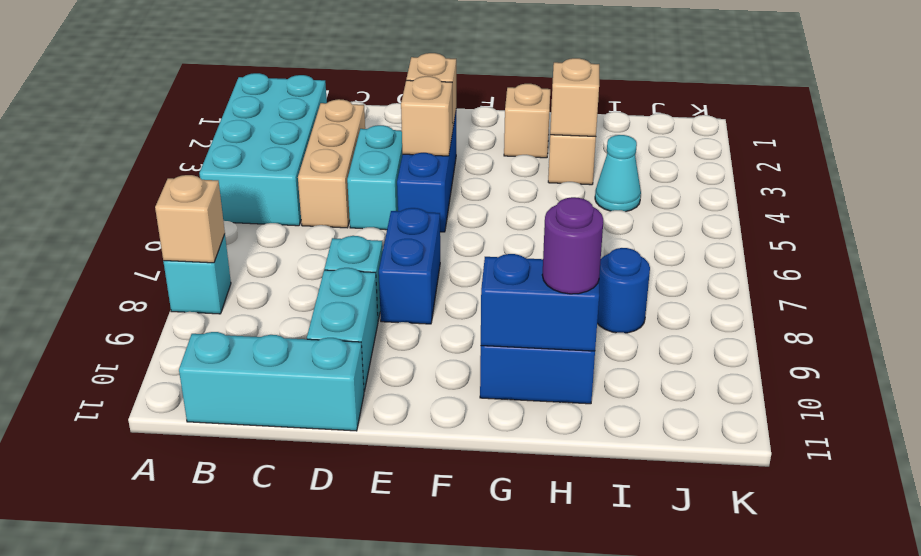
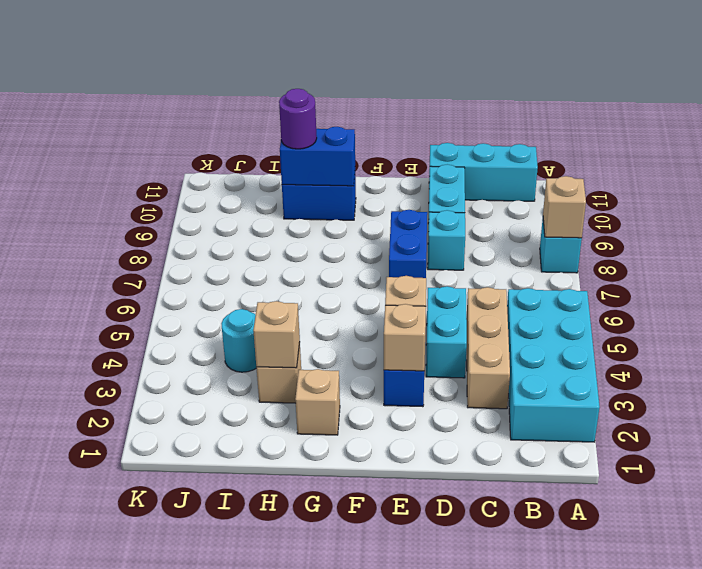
cyan 1x1 cone [595,135,641,211] -> cyan 1x1 round brick [221,309,256,372]
blue 1x1 round brick [597,248,650,333] -> none

